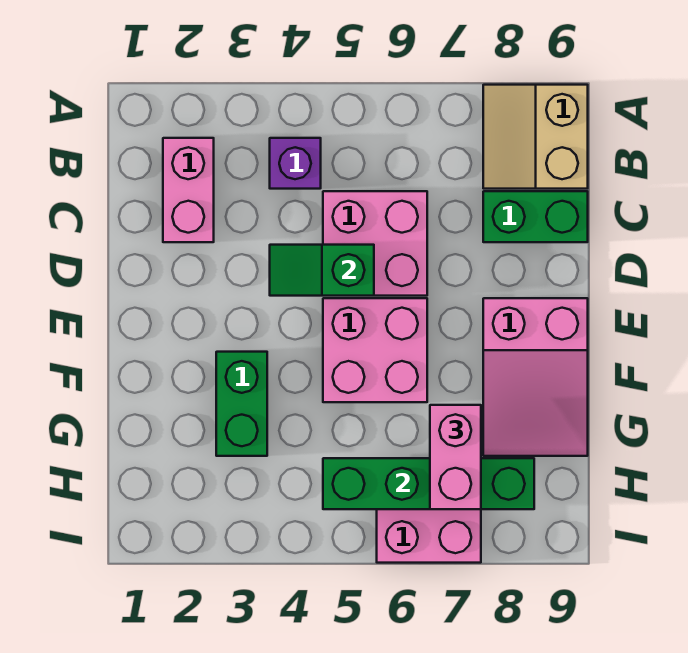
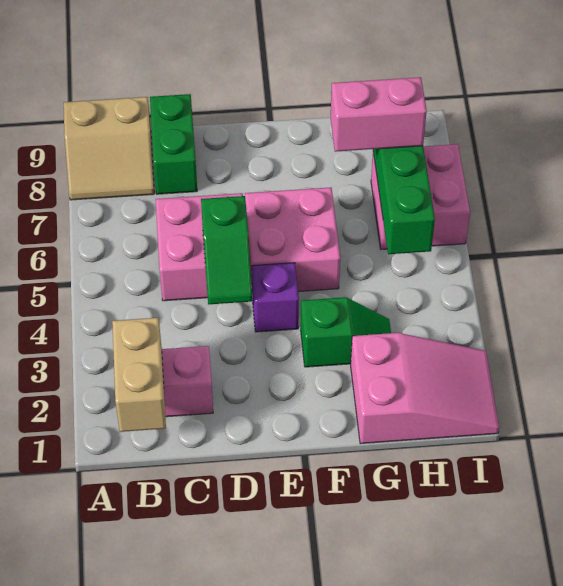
none -> tan 1x2 brick [112,318,166,432]
purple 1x1 brick [270,138,321,189] -> purple 1x1 brick moved to [251,263,299,332]
pink 2x3 slope [483,298,588,456] -> pink 2x3 slope moved to [351,333,499,444]
green 1x2 brick [216,352,267,456] -> green 1x2 slope [301,297,391,367]

